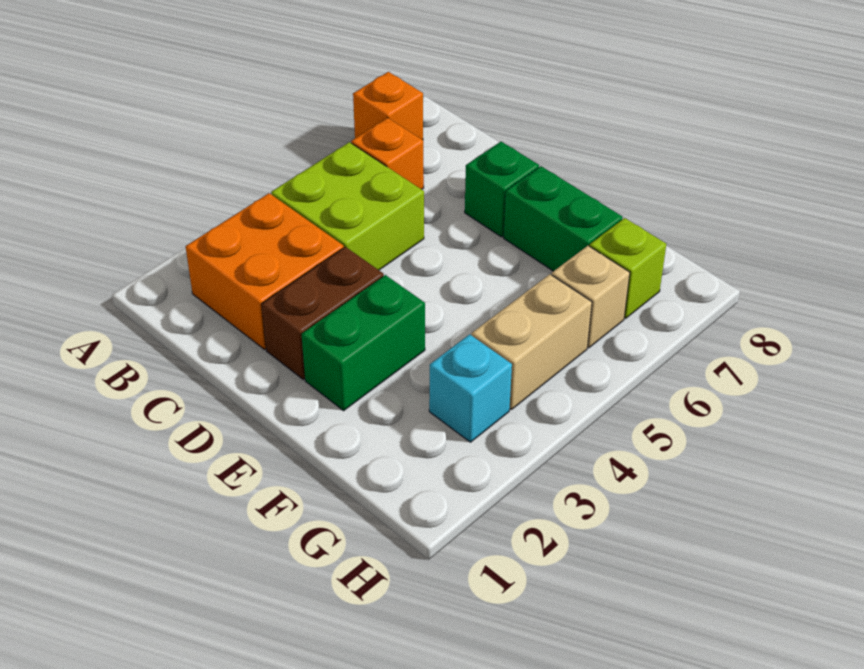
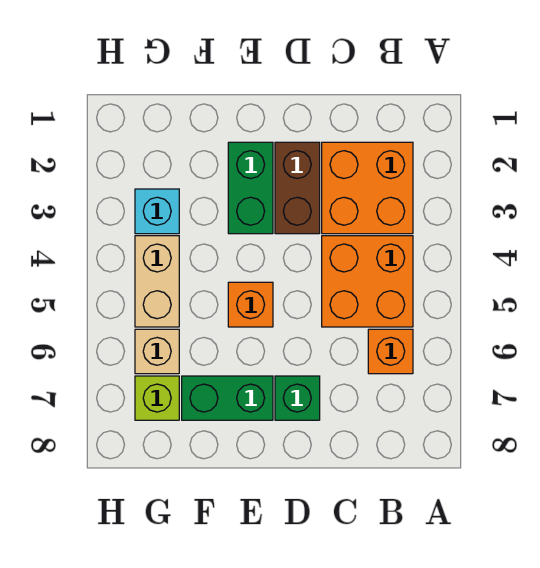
orange 1x1 brick [353,72,423,140] -> orange 1x1 brick moved to [228,282,273,327]
lime 2x2 brick [271,142,424,270] -> orange 2x2 brick [322,236,413,327]

